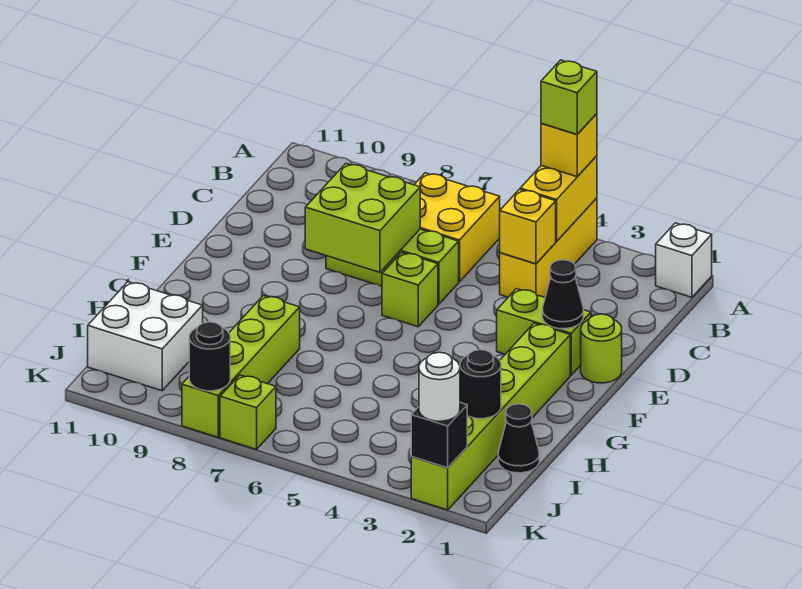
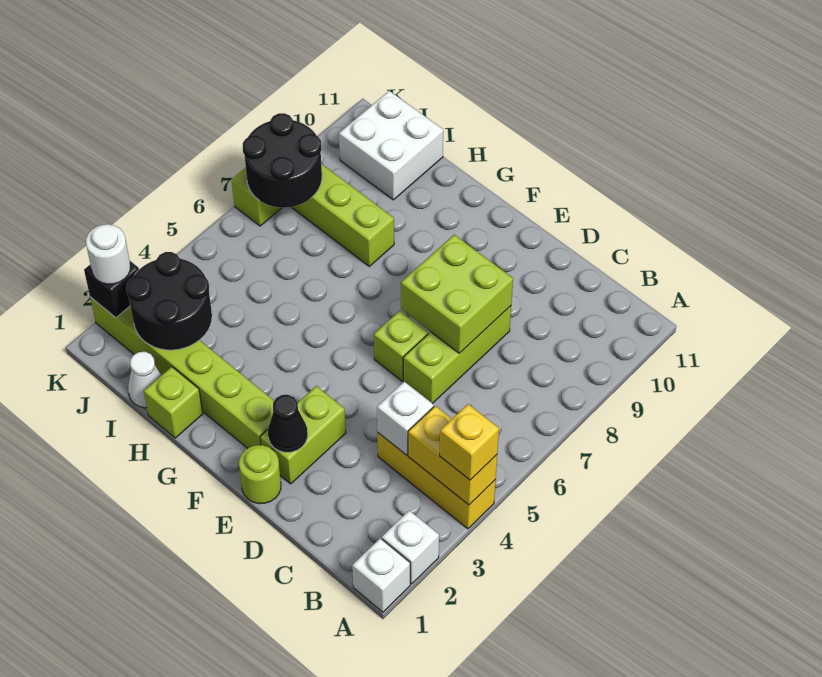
none -> white 1x1 brick [382,510,439,584]
lime 1x1 brick [541,60,597,135] -> lime 1x1 brick moved to [144,367,203,438]
yellow 2x2 brick [414,173,500,282] -> none
yellow 1x1 brick [500,189,556,264] -> white 1x1 brick [377,382,434,455]
black 1x1 cone [498,404,539,473] -> white 1x1 cone [128,352,161,408]
black 1x1 round brick [460,350,501,419] -> black 2x2 round brick [126,252,212,350]
black 1x1 round brick [189,322,230,391] -> black 2x2 round brick [243,113,322,208]

